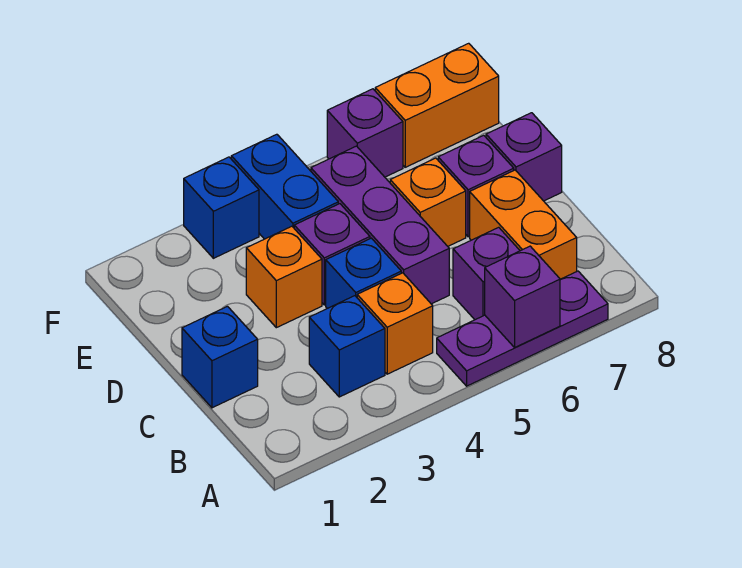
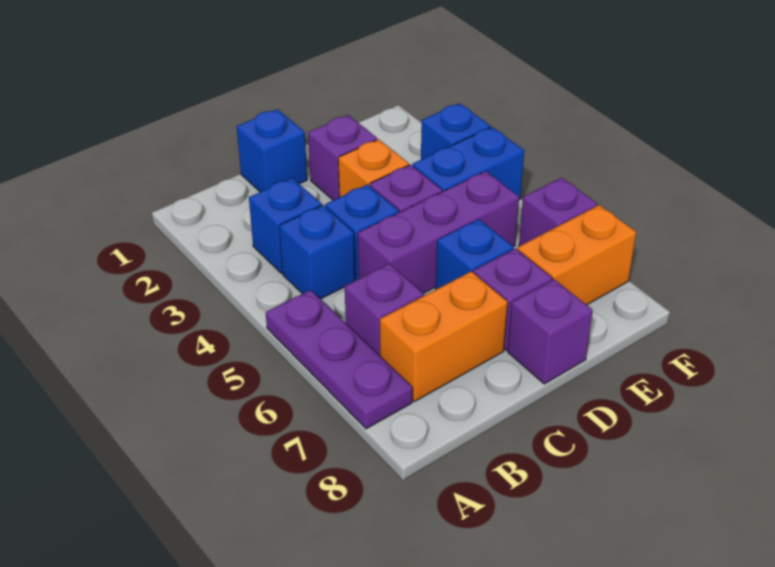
purple 1x1 brick [485,246,560,347] -> purple 1x1 brick moved to [308,115,377,200]
orange 1x1 brick [357,273,433,374] -> blue 1x1 brick [279,205,355,299]
orange 1x1 brick [390,158,466,246] -> blue 1x1 brick [436,219,514,289]
orange 1x2 brick [375,43,499,167] -> orange 1x2 brick turned to [517,205,636,305]

